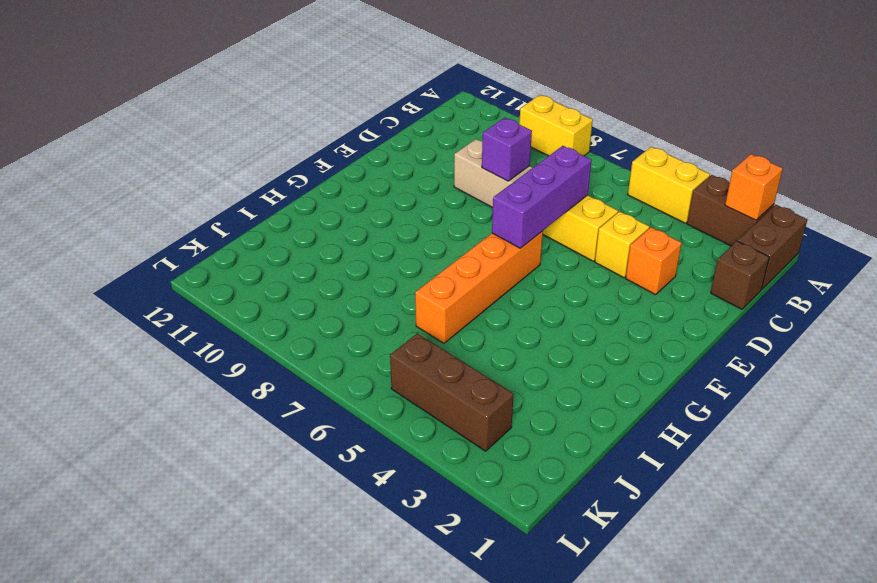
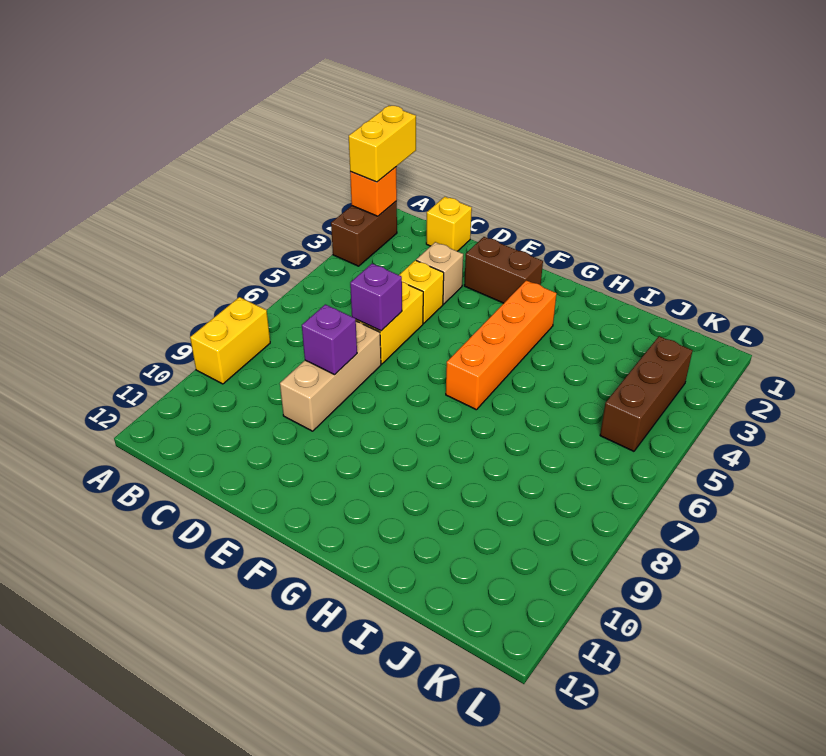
brown 1x2 brick [738,205,808,290] -> brown 1x2 brick moved to [464,237,543,303]
yellow 1x2 brick [628,147,710,223] -> yellow 1x2 brick moved to [349,106,416,182]
brown 1x1 brick [711,241,769,309] -> yellow 1x1 brick [426,197,472,251]
orange 1x1 brick [626,227,682,295] -> tan 1x1 brick [416,242,463,304]
purple 1x3 brick [492,146,592,248] -> purple 1x1 brick [350,263,402,331]
orange 1x4 brick [415,231,543,343] -> orange 1x4 brick turned to [446,280,556,410]

